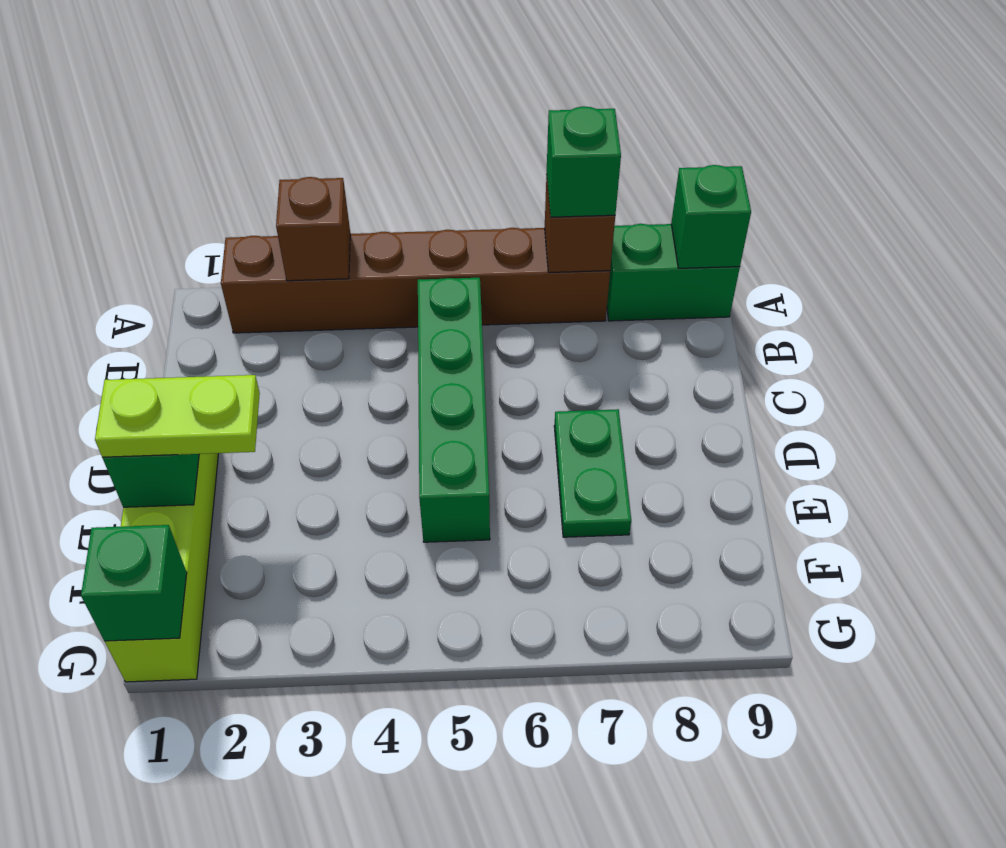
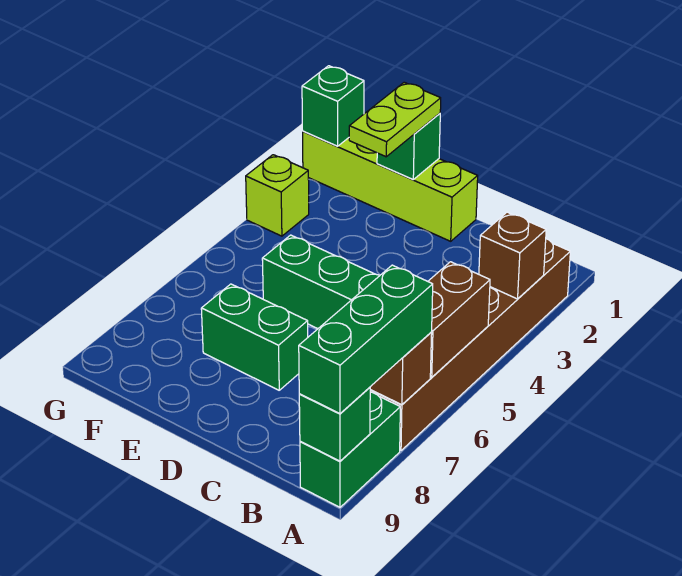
none -> brown 1x2 brick [428,262,490,377]
green 1x1 brick [547,106,621,217] -> green 1x3 brick [299,265,433,414]
green 1x2 plate [554,409,631,537] -> green 1x2 brick [201,284,308,390]
none -> lime 1x1 brick [246,155,309,236]

